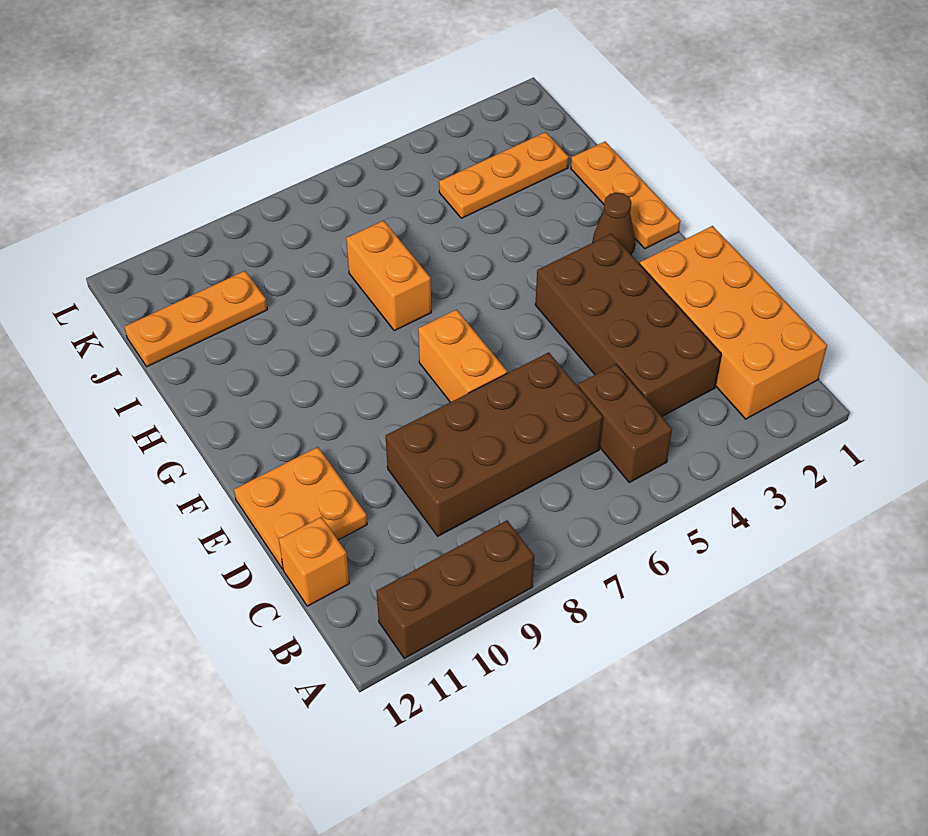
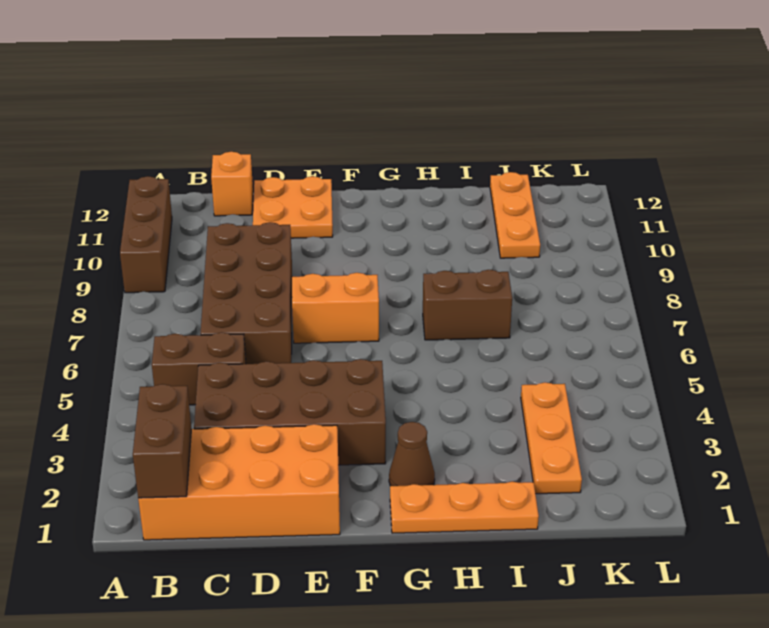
none -> brown 1x2 brick [133,384,191,498]
orange 1x2 brick [346,220,431,331] -> brown 1x2 brick [423,270,512,340]

